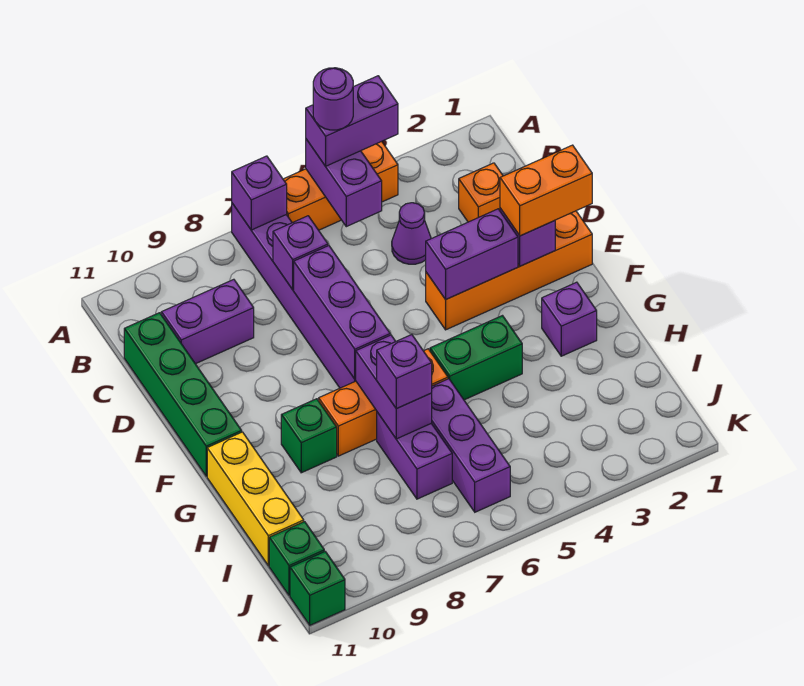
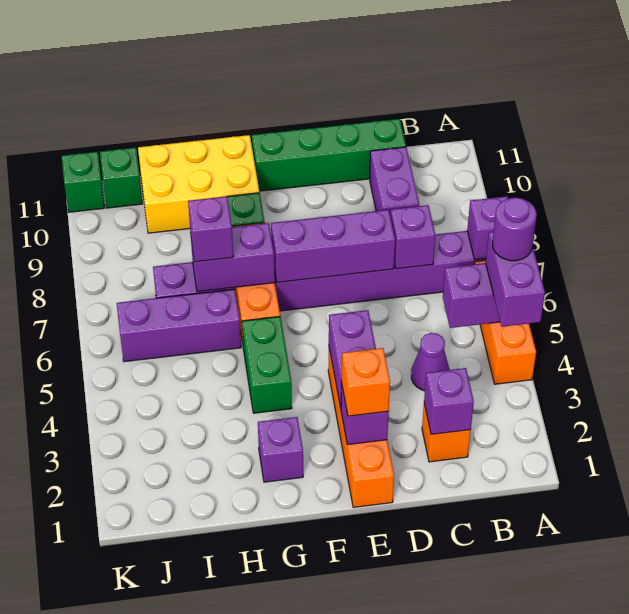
none -> purple 1x1 brick [424,368,474,434]
orange 1x2 brick [500,145,592,236] -> orange 1x1 brick [341,348,390,416]
yellow 1x3 brick [207,432,304,566] -> yellow 2x3 brick [138,135,259,233]

